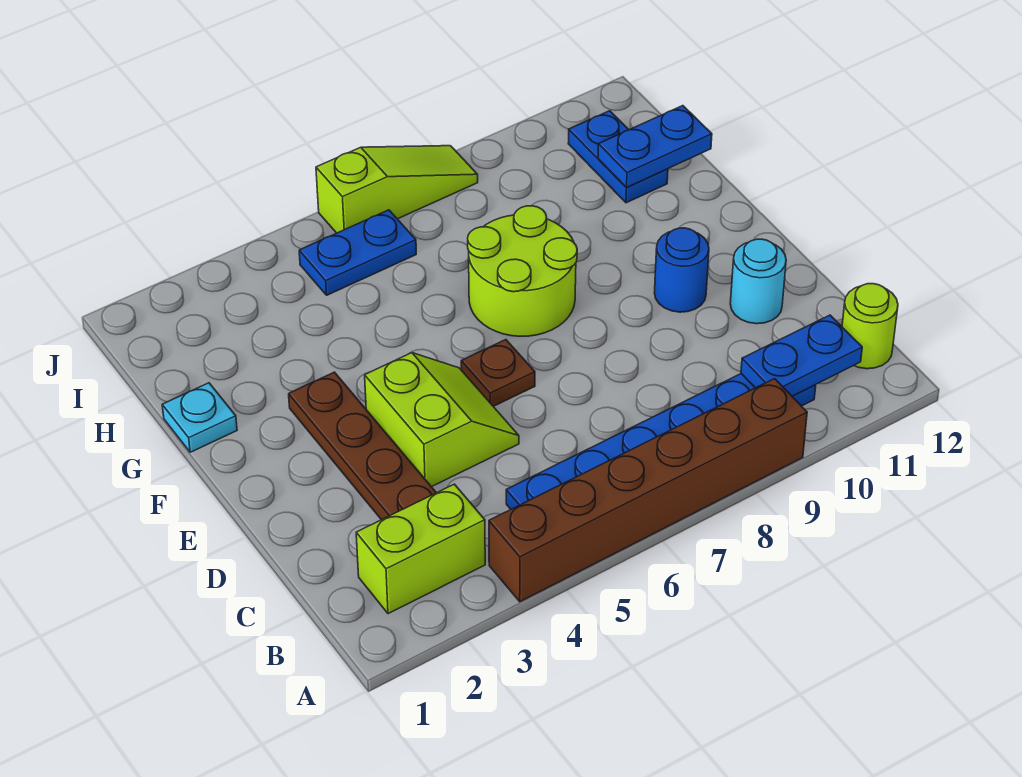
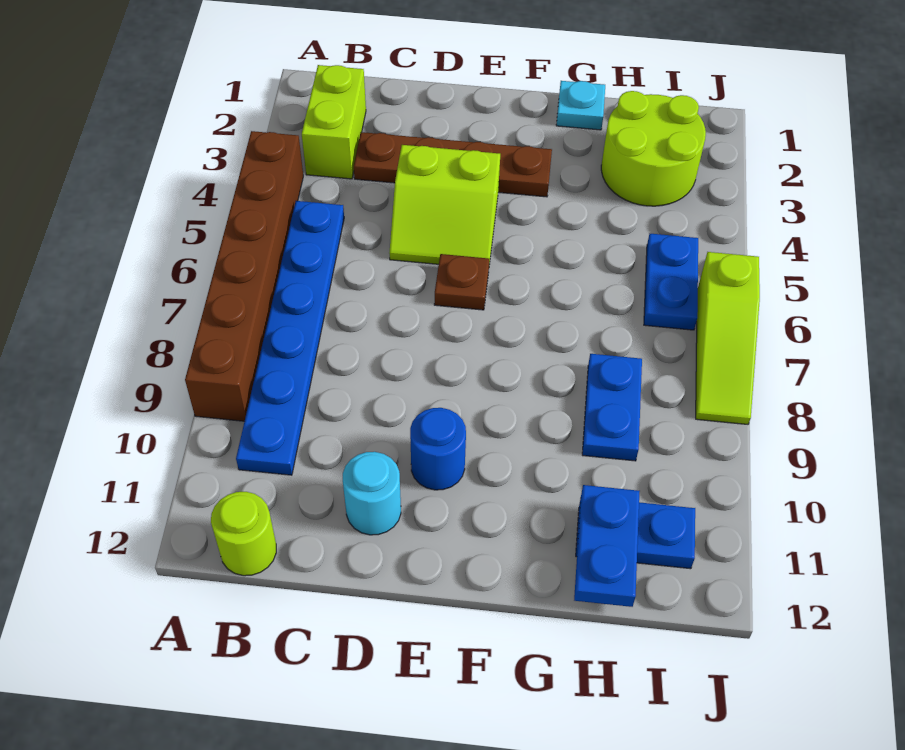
blue 1x2 plate [741,315,862,396] -> blue 1x2 plate moved to [582,354,642,461]
lime 2x2 round brick [468,206,577,336] -> lime 2x2 round brick moved to [601,91,706,206]

